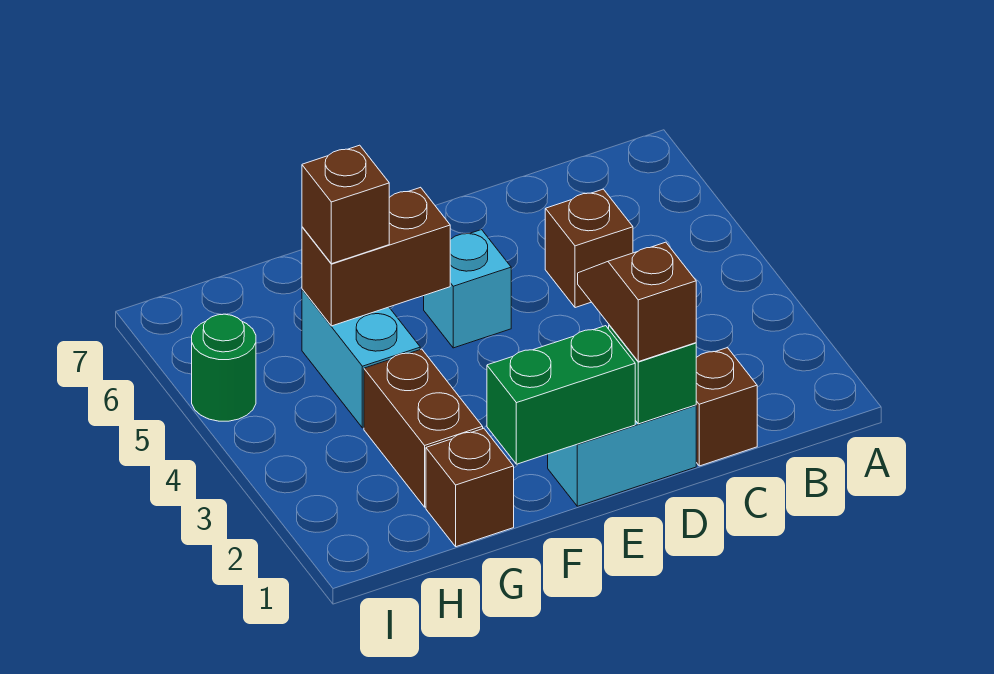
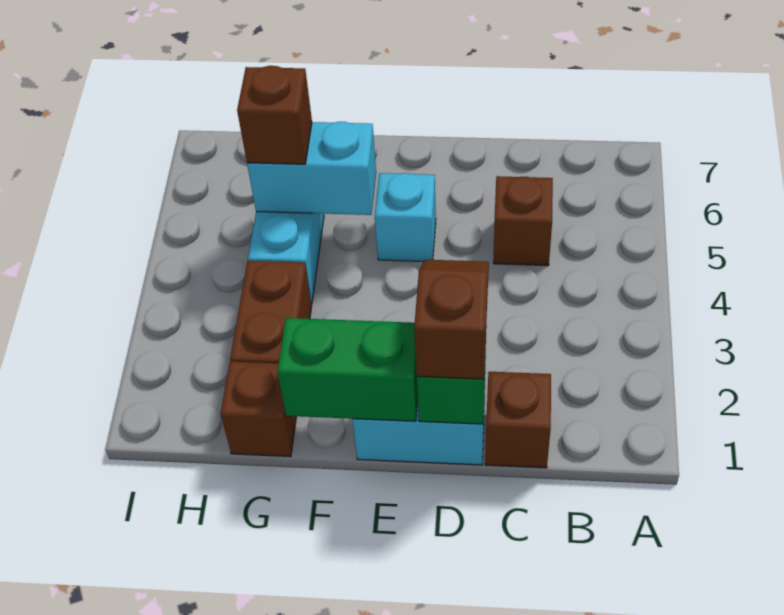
brown 1x2 brick [302,187,450,326] -> cyan 1x2 brick [247,122,376,215]
green 1x1 round brick [192,314,256,421] -> none

